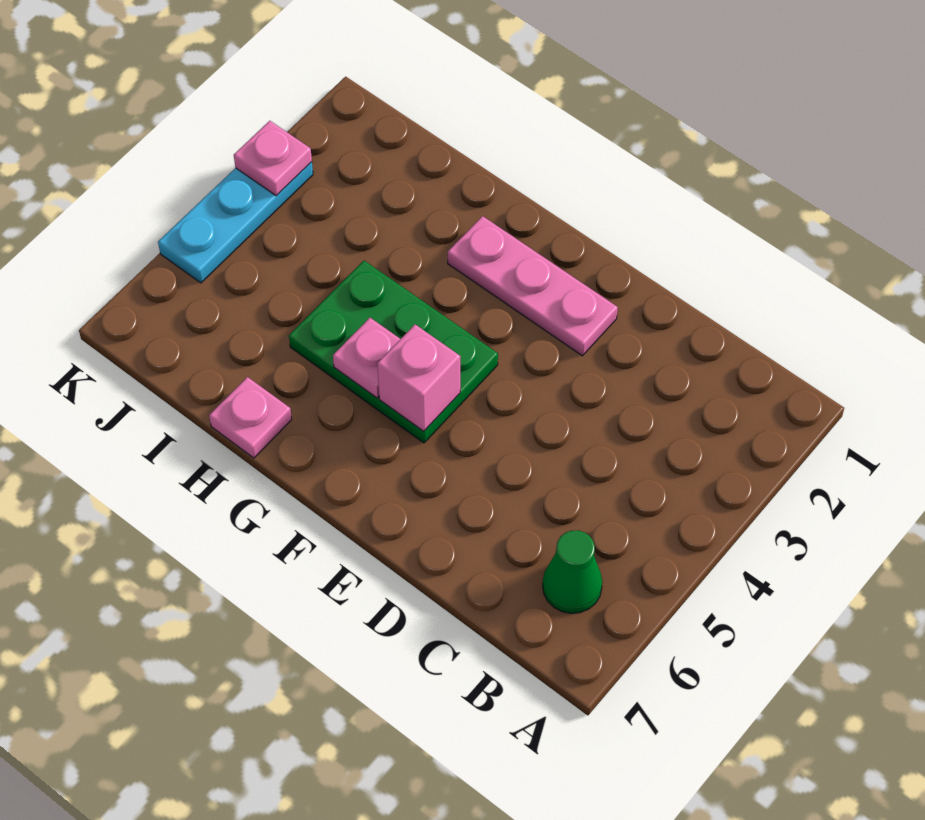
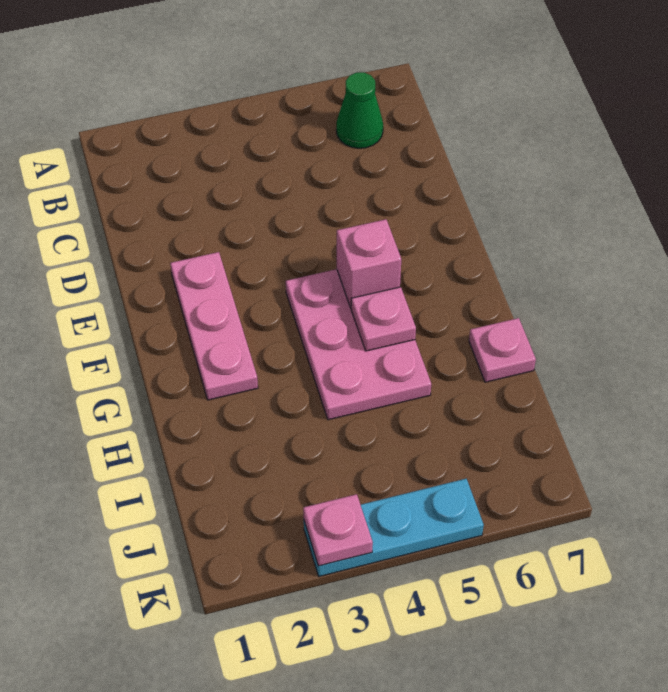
green 2x3 plate [289,261,498,443] -> pink 2x3 plate [286,269,431,420]

